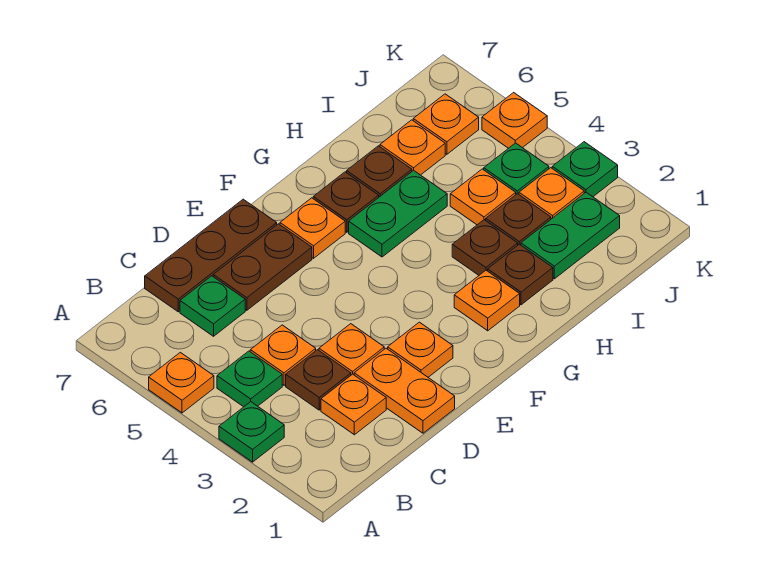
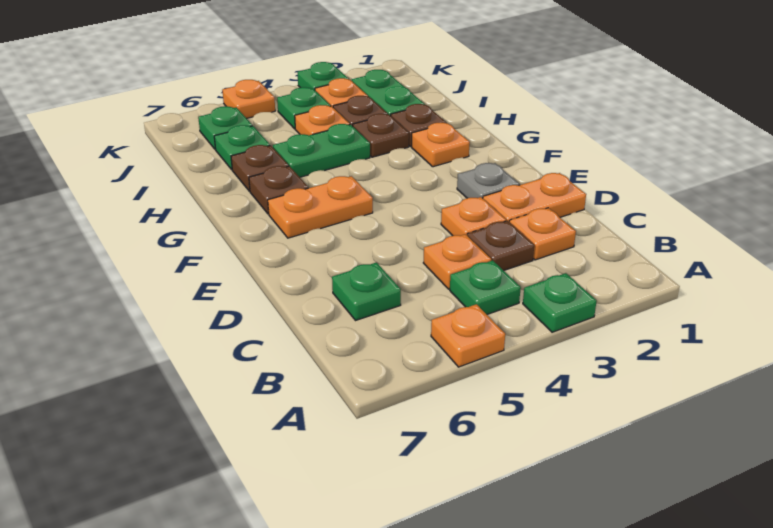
brown 1x3 plate [145,199,277,312] -> none
brown 1x2 plate [213,224,312,310] -> none
orange 1x1 plate [388,322,453,377] -> grey 1x1 plate [457,163,520,198]
orange 1x1 plate [280,198,345,258] -> orange 1x2 plate [268,176,373,238]
green 1x2 plate [349,170,447,257] -> green 1x2 plate turned to [273,124,370,177]
orange 1x1 plate [380,120,445,175] -> green 1x1 plate [214,125,270,169]
orange 1x1 plate [413,94,479,154] -> green 1x1 plate [198,106,252,149]

